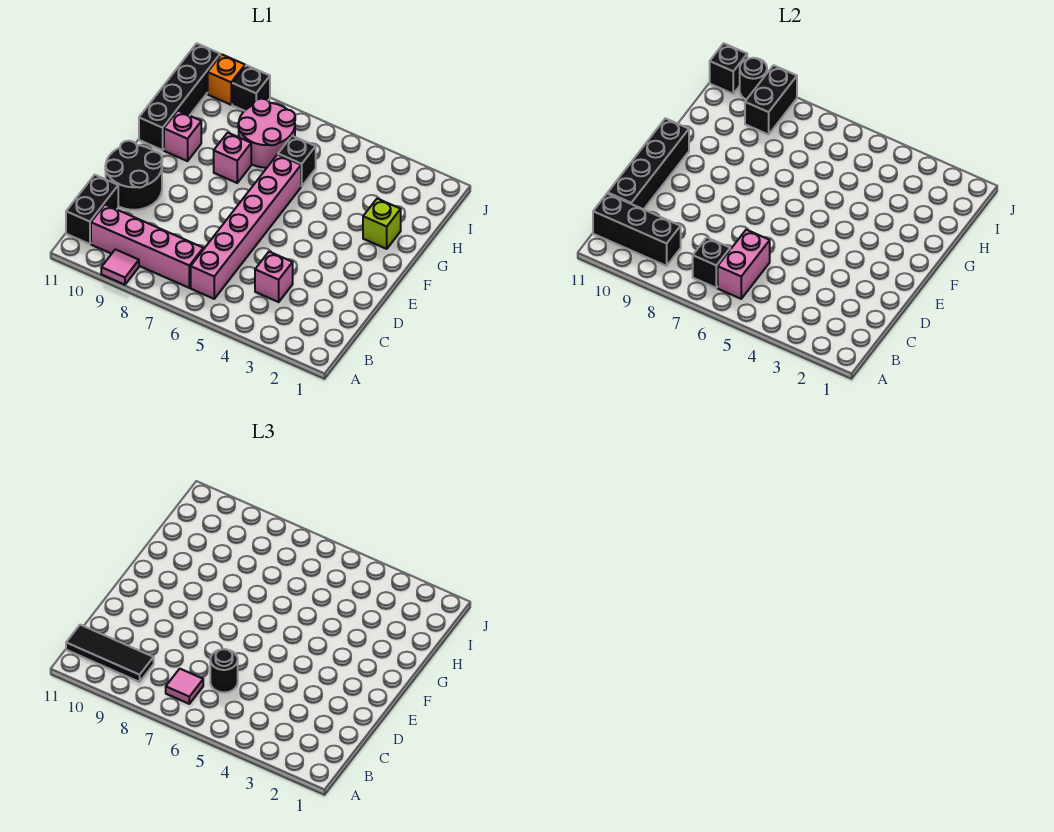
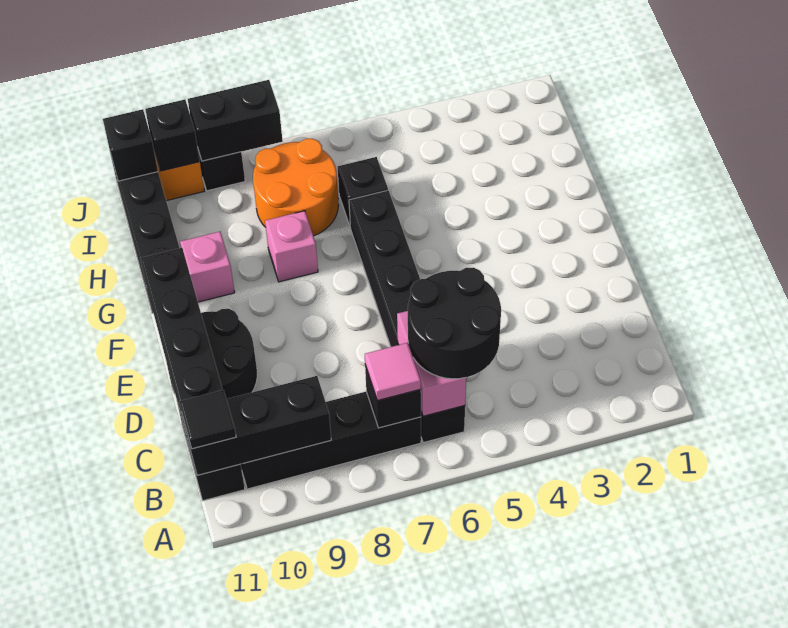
pink 1x1 tile [101,249,139,285] -> none
pink 1x6 brick [191,155,301,299] -> black 1x6 brick [349,190,465,443]
pink 1x4 brick [91,205,203,288] -> black 1x4 brick [241,392,421,489]
black 1x3 tile [66,625,154,682] -> black 1x1 tile [179,390,236,449]
pink 1x1 brick [255,252,293,302] -> none
black 1x1 round brick [210,649,238,692] -> black 2x2 round brick [408,268,501,379]
lime 1x1 brick [363,199,401,249] -> none
pink 2x2 round brick [238,99,295,168] -> orange 2x2 round brick [253,139,339,236]
black 1x2 brick [745,65,797,135] -> black 1x2 brick turned to [188,80,283,161]
black 1x1 round brick [740,58,767,100] -> black 1x1 brick [145,99,200,171]

